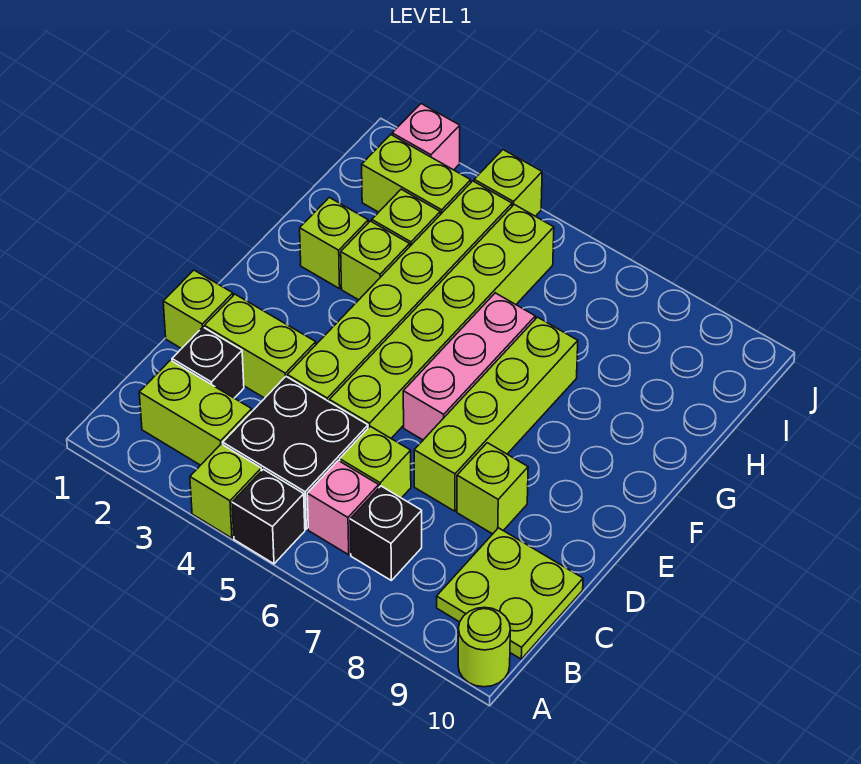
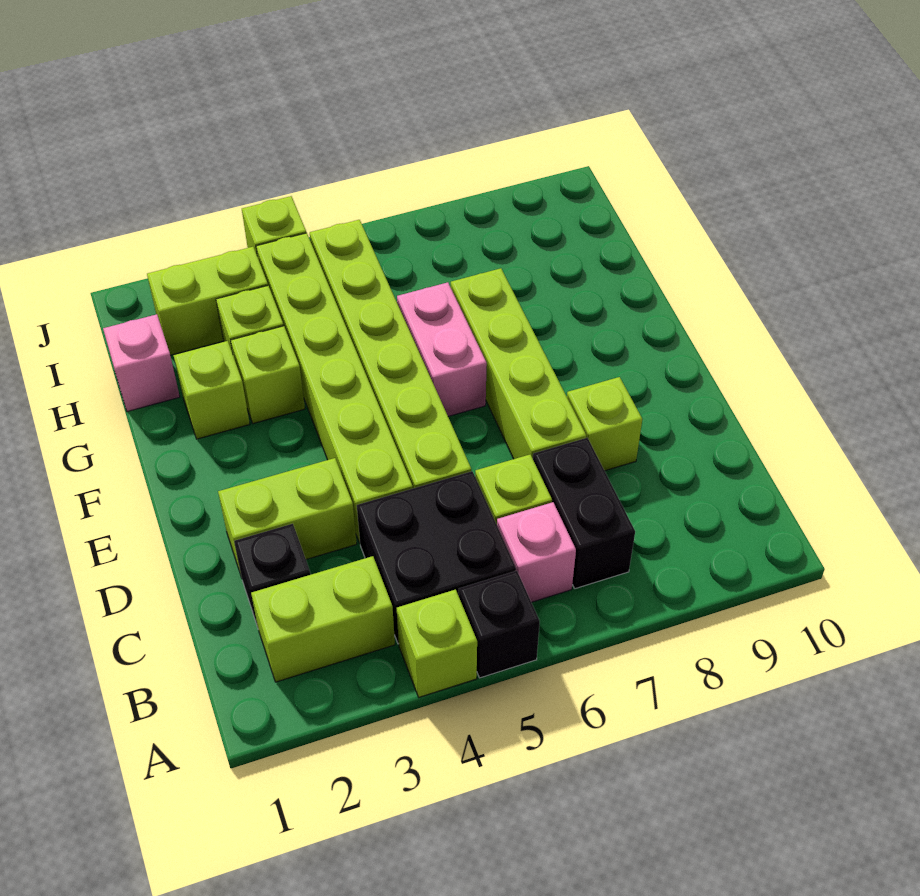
lime 1x1 round brick [458,607,510,687] -> none
black 1x1 brick [350,486,422,580] -> black 1x2 brick [533,438,635,589]
lime 2x2 plate [437,528,583,659] -> none
lime 1x1 brick [163,270,233,349] -> none
pink 1x3 brick [403,293,535,440] -> pink 1x2 brick [397,282,487,416]
pink 1x1 brick [392,104,460,170] -> pink 1x1 brick moved to [103,314,180,412]

